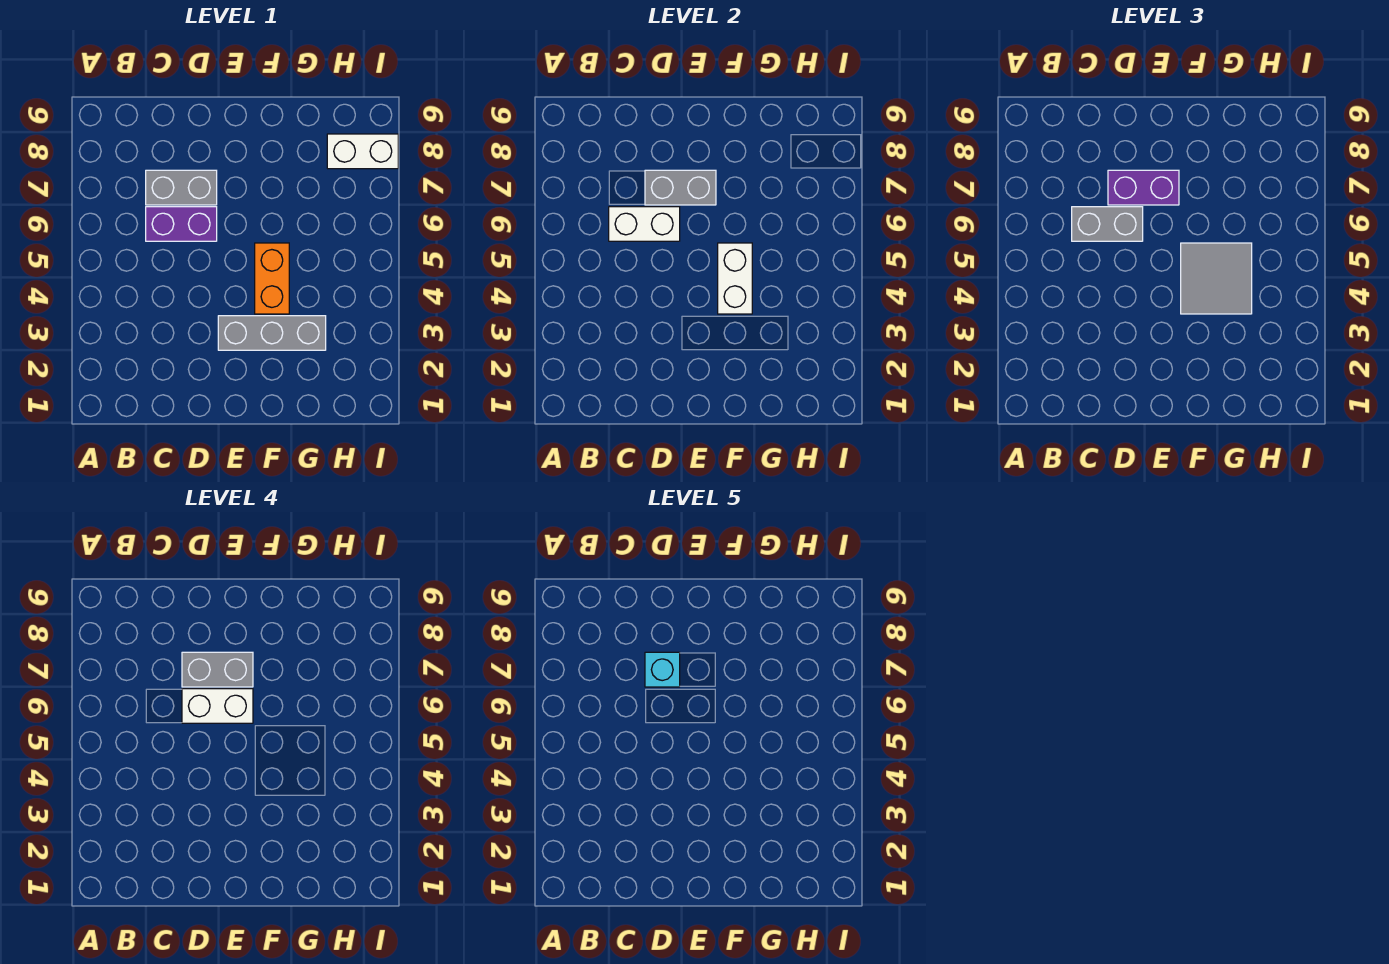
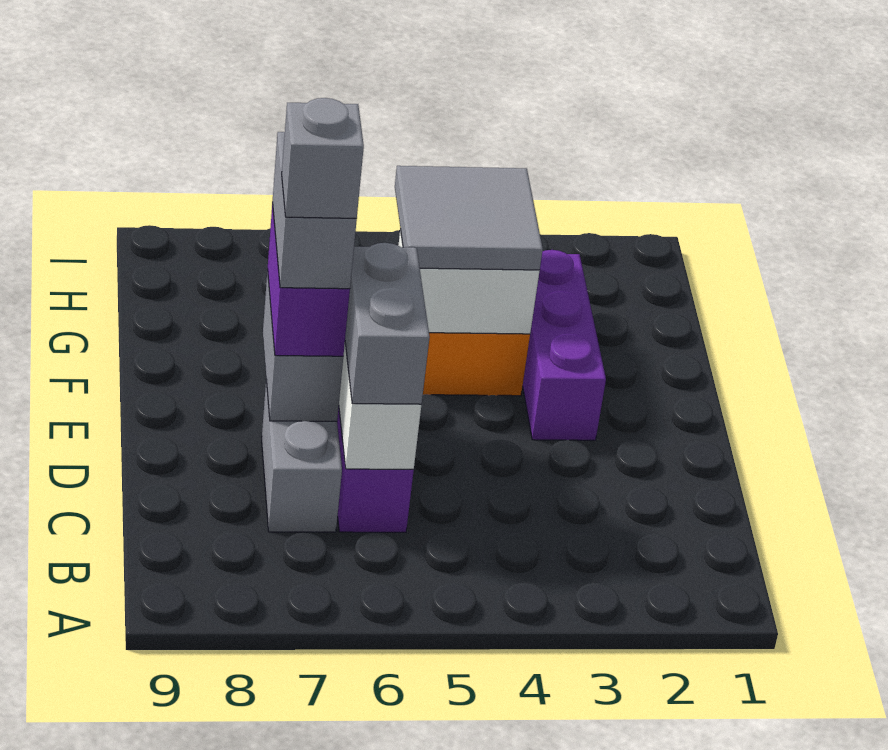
white 1x2 brick [182,689,253,723] -> none
cyan 1x1 brick [645,652,680,687] -> grey 1x1 brick [282,98,364,218]
grey 1x3 brick [218,316,326,350] -> purple 1x3 brick [523,250,606,440]
white 1x2 brick [327,134,398,169] -> none

